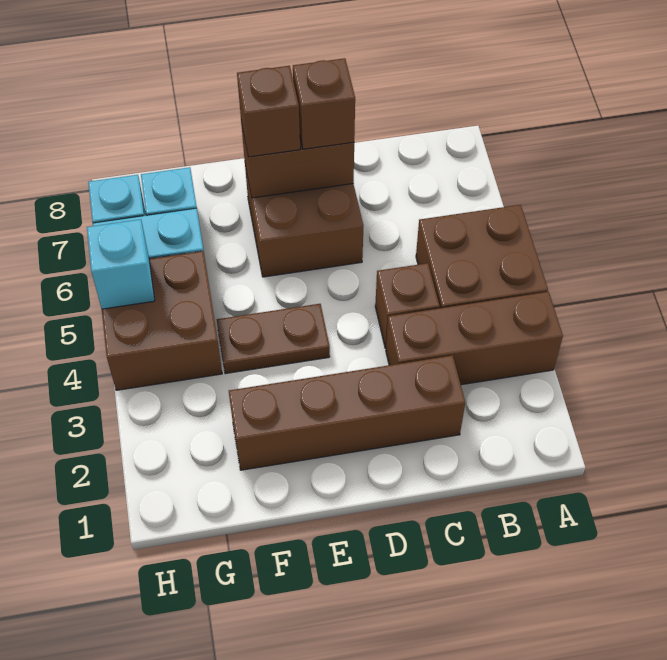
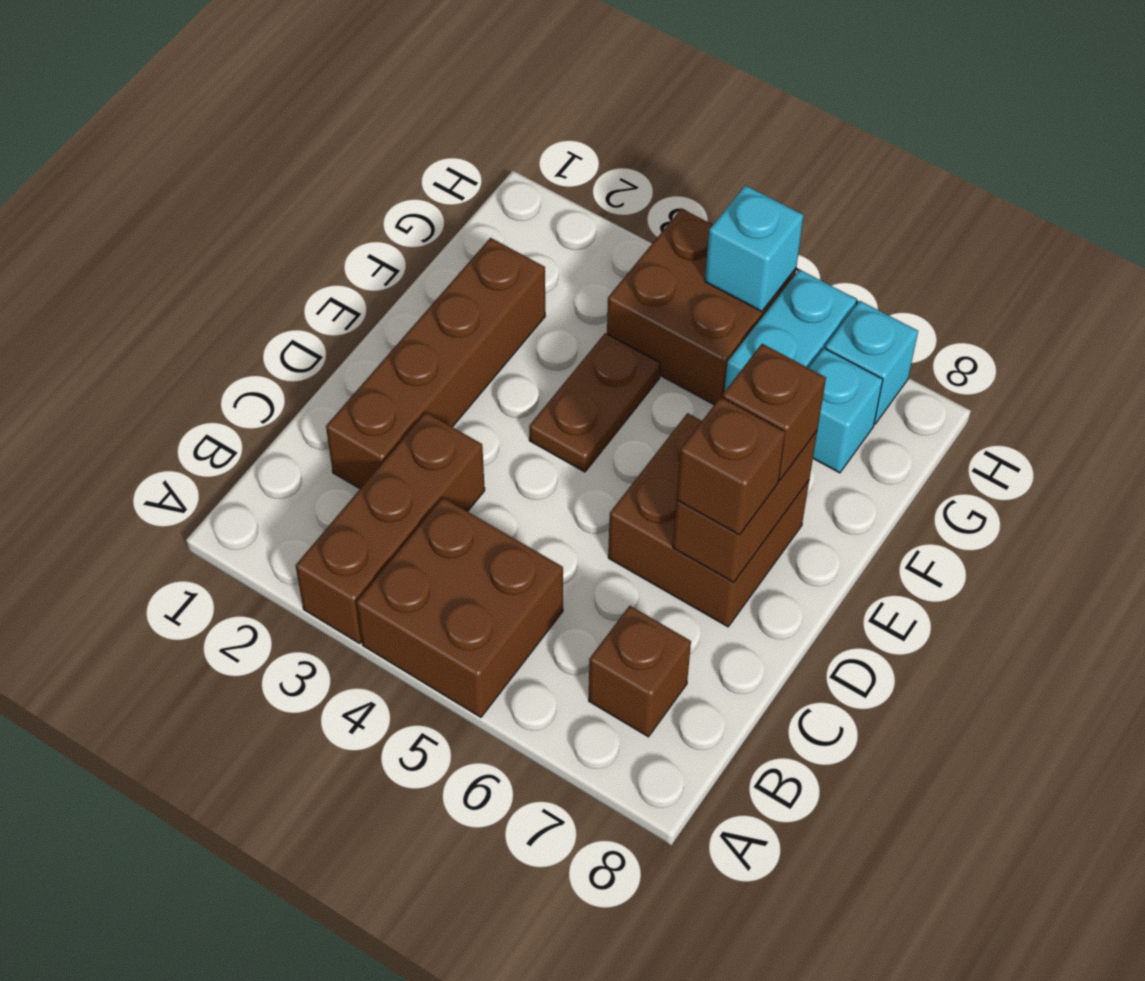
brown 1x1 brick [375,263,440,349] -> brown 1x1 brick moved to [589,606,691,737]

